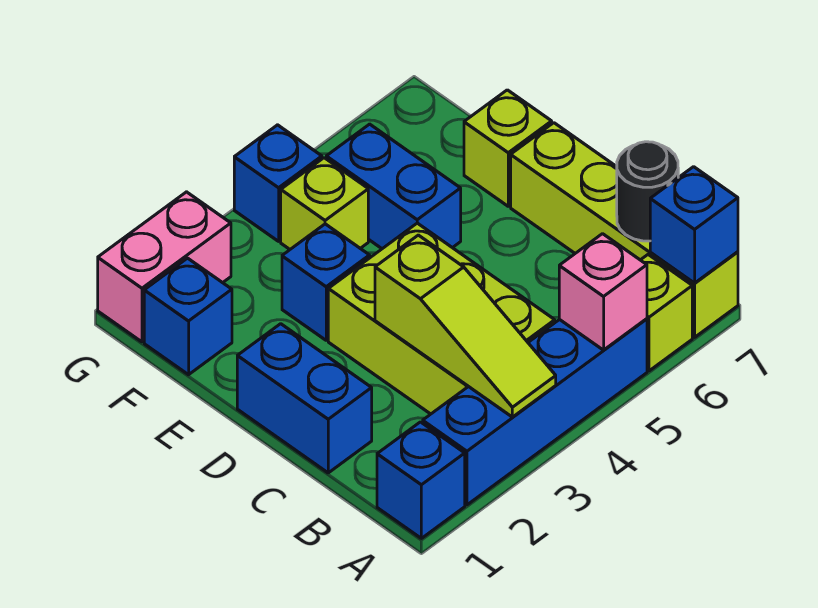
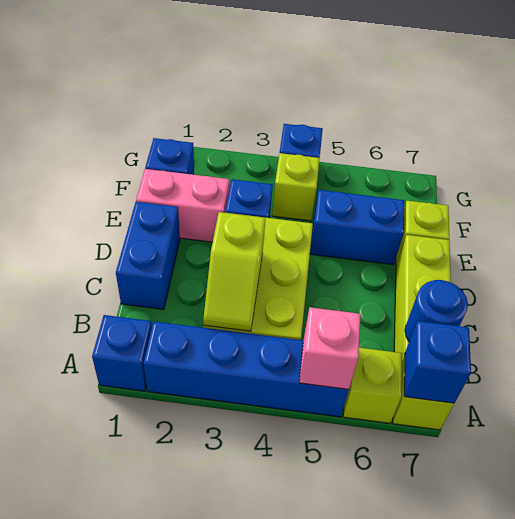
lime 1x3 slope [375,235,556,417] -> lime 1x2 slope [203,212,265,331]
black 1x1 round brick [617,142,678,241] -> blue 1x1 round brick [405,280,468,341]
blue 1x2 brick [326,124,461,249] -> blue 1x2 brick turned to [310,190,404,265]
pink 1x2 brick [98,192,231,342] -> pink 1x2 brick moved to [136,169,229,242]

